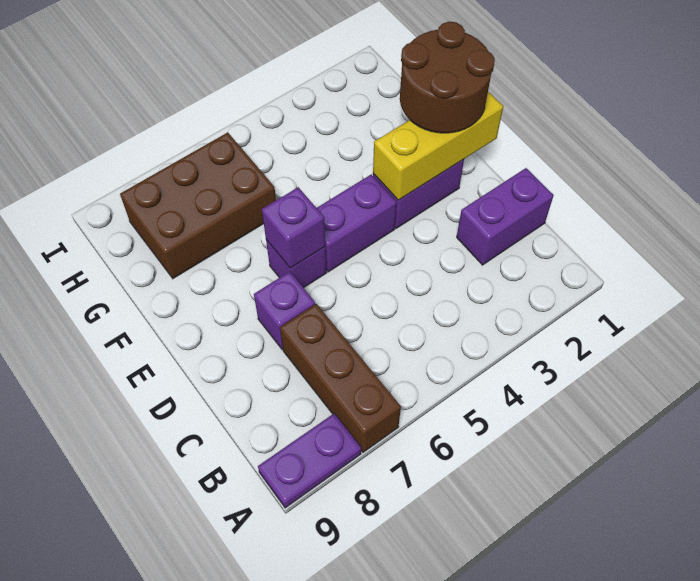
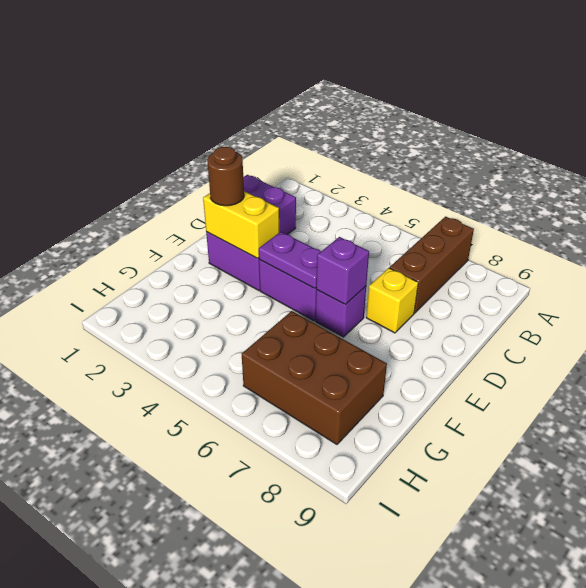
purple 1x2 plate [258,414,361,508] -> purple 1x2 plate moved to [259,232,321,289]
purple 1x1 brick [254,271,315,349] -> yellow 1x1 brick [366,268,418,333]
yellow 1x3 brick [373,92,503,200] -> yellow 1x2 brick [203,191,279,258]
brown 2x2 round brick [400,22,495,133] -> brown 1x1 round brick [207,147,244,206]

